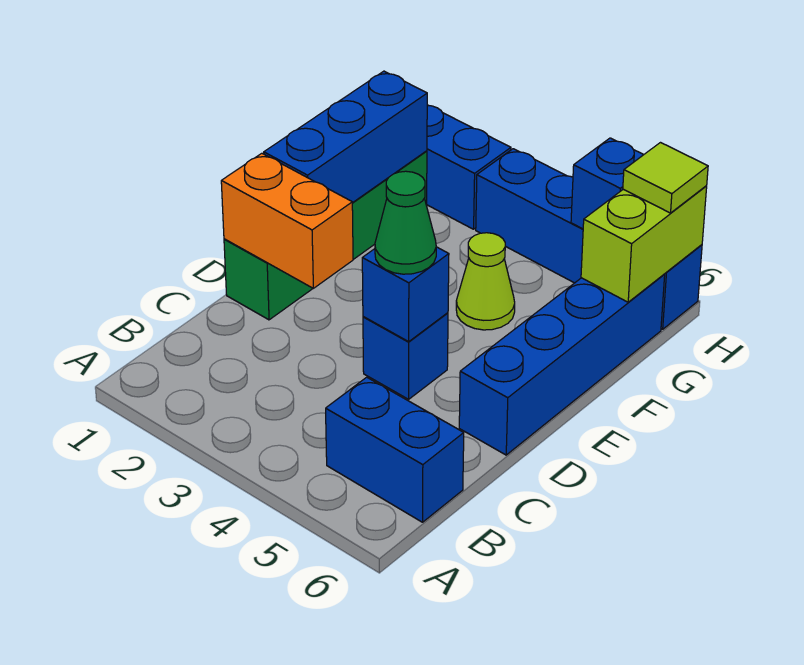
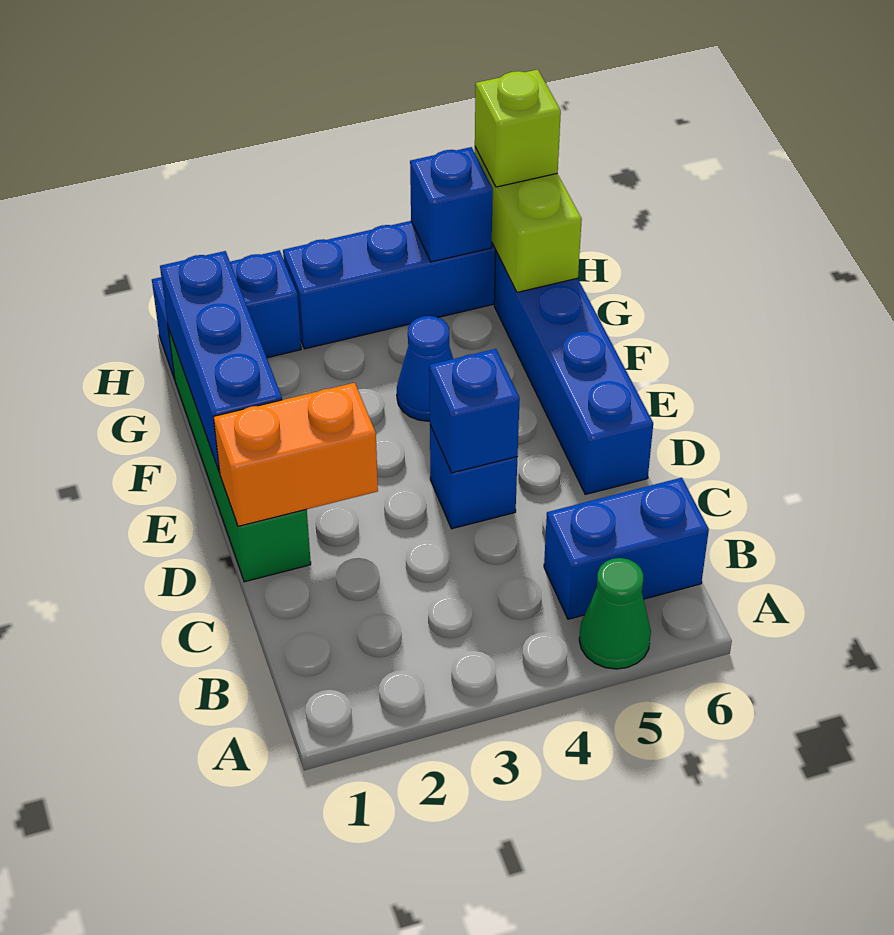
green 1x1 cone [375,171,436,274] -> green 1x1 cone moved to [579,558,651,669]
lime 1x1 cone [456,233,515,330] -> blue 1x1 cone [397,316,453,421]
lime 1x1 tile [623,143,708,213] -> lime 1x1 brick [475,69,561,187]

